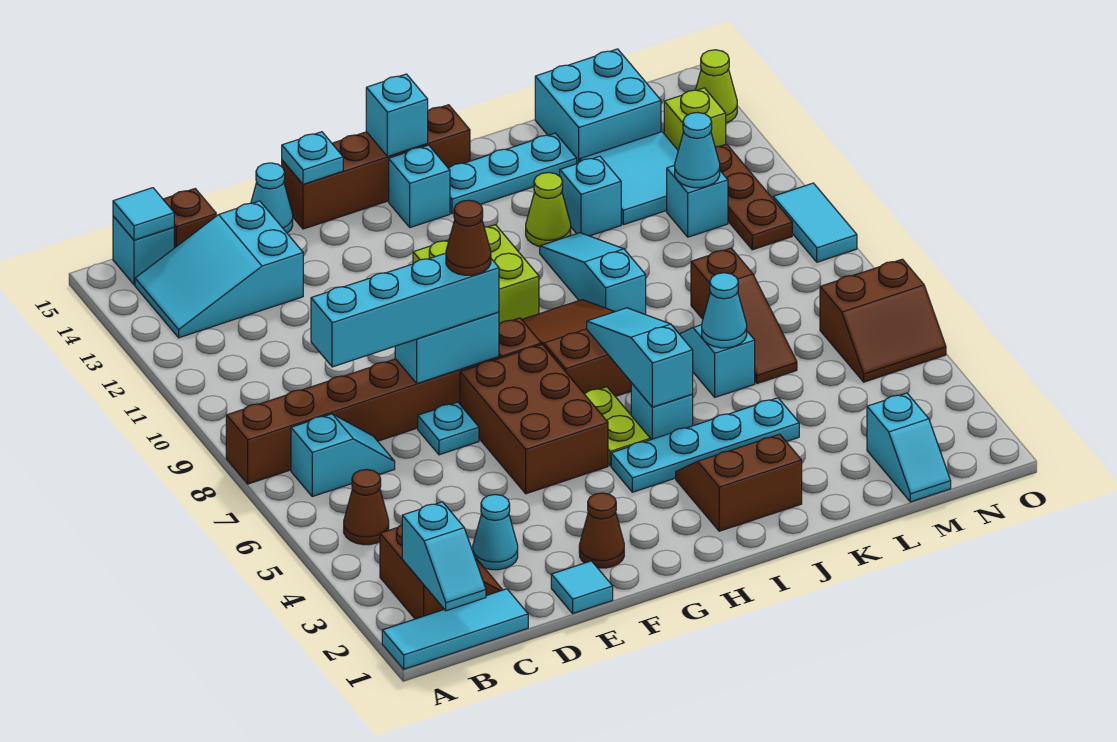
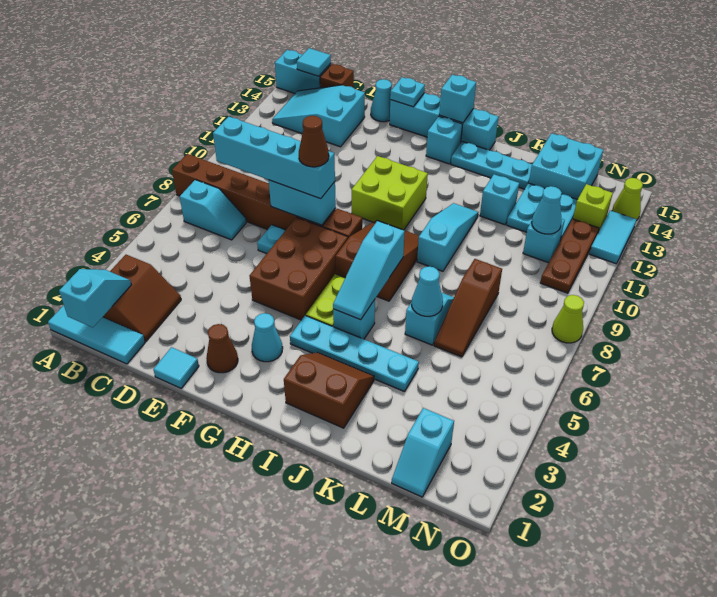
cyan 1x2 slope [402,502,486,611] -> cyan 1x2 slope turned to [59,269,131,327]
brown 1x1 cone [344,469,389,545] -> none
cyan 1x1 brick [113,216,174,285] -> cyan 1x2 brick [275,50,331,93]
cyan 1x1 cone [473,494,518,570] -> cyan 1x1 cone moved to [252,313,283,362]
brown 1x4 brick [282,105,470,229] -> cyan 1x4 brick [390,93,498,150]
cyan 1x3 slope [587,308,693,407] -> cyan 1x3 slope turned to [333,221,405,320]
lime 1x1 cone [526,173,571,247] -> lime 1x1 cone moved to [552,295,584,343]
cyan 2x2 tile [580,132,678,225] -> cyan 2x2 plate [507,183,578,241]
brown 2x2 slope [820,259,946,382] -> none
cyan 1x2 tile [773,183,857,262] -> cyan 1x2 tile moved to [590,211,636,264]

